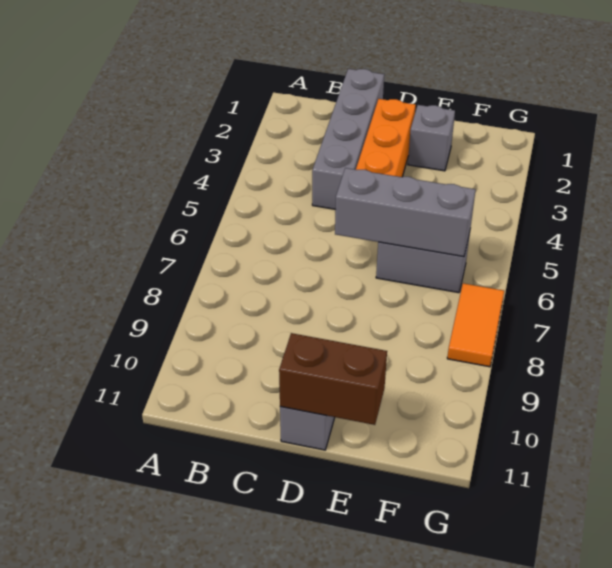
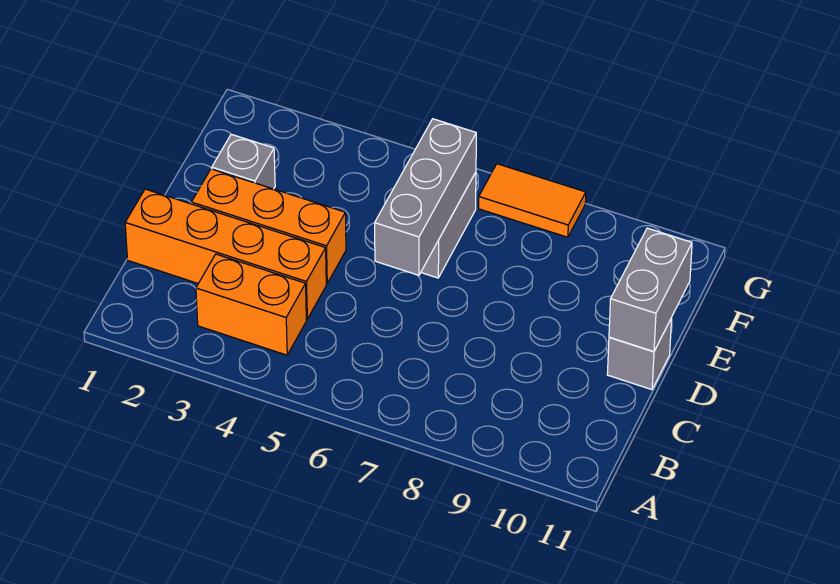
none -> orange 1x2 brick [196,254,306,355]
grey 1x4 brick [312,69,384,209] -> orange 1x4 brick [125,189,326,319]
brown 1x2 brick [279,333,387,425] -> grey 1x2 brick [609,228,692,352]

